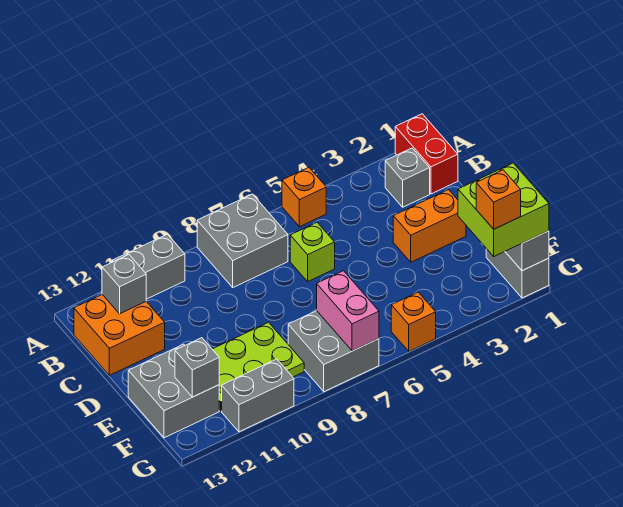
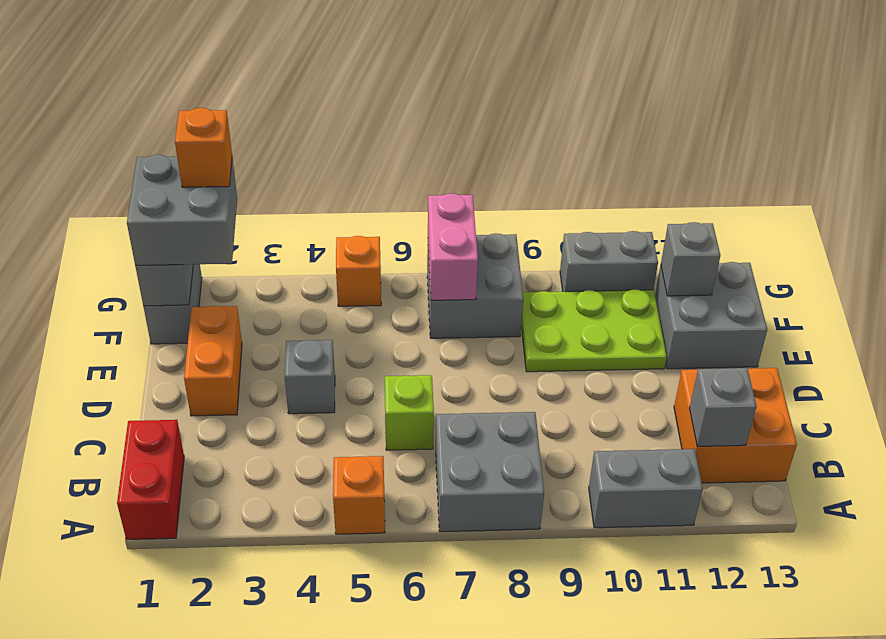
grey 1x1 brick [385,148,430,207] -> grey 1x1 brick moved to [285,340,335,414]
orange 1x2 brick [393,190,466,262] -> orange 1x2 brick turned to [184,306,242,416]
lime 2x2 brick [458,163,549,256] -> grey 2x2 brick [127,155,237,265]

